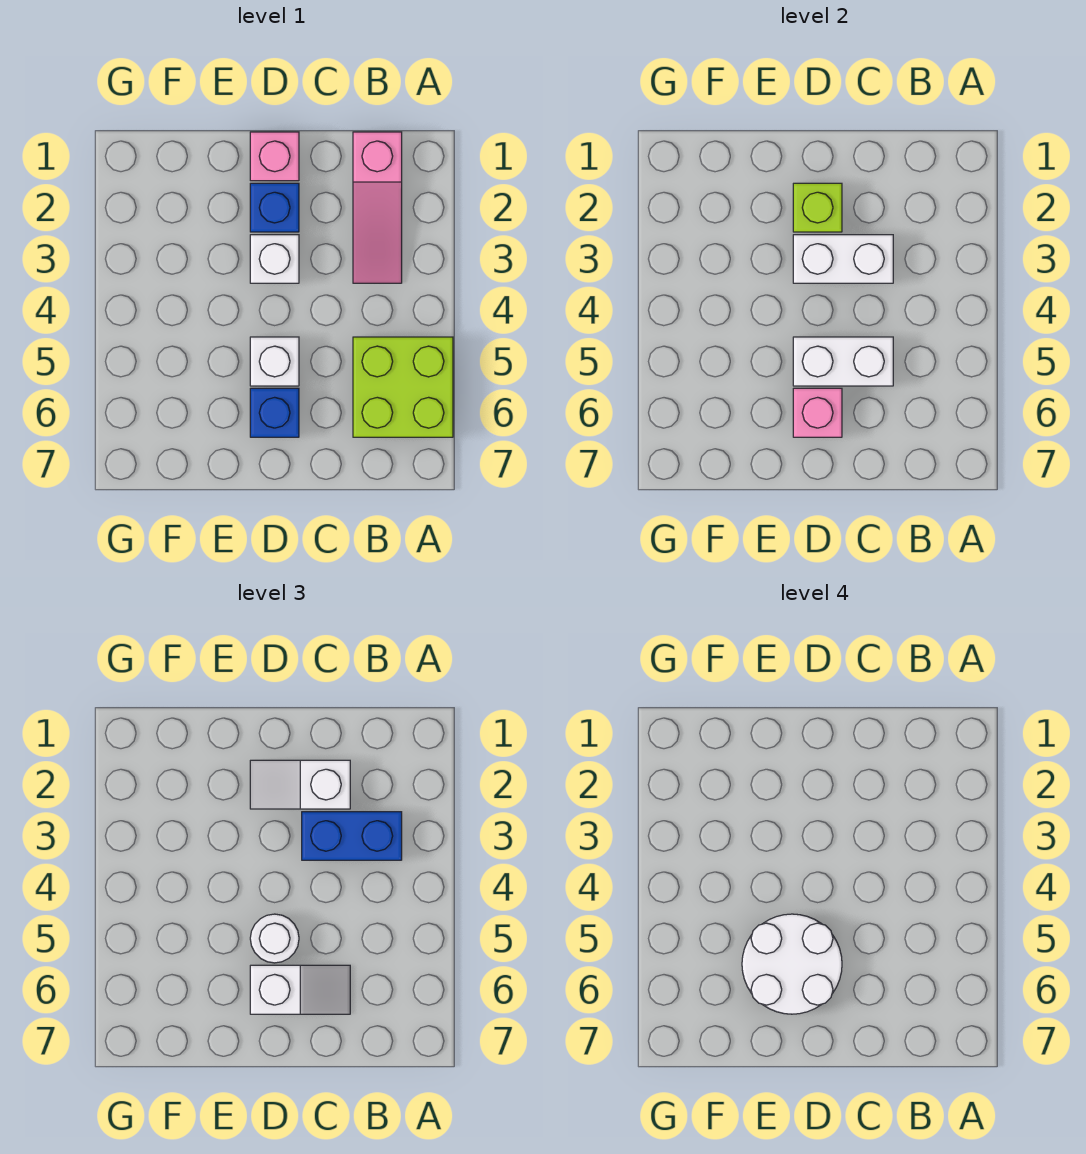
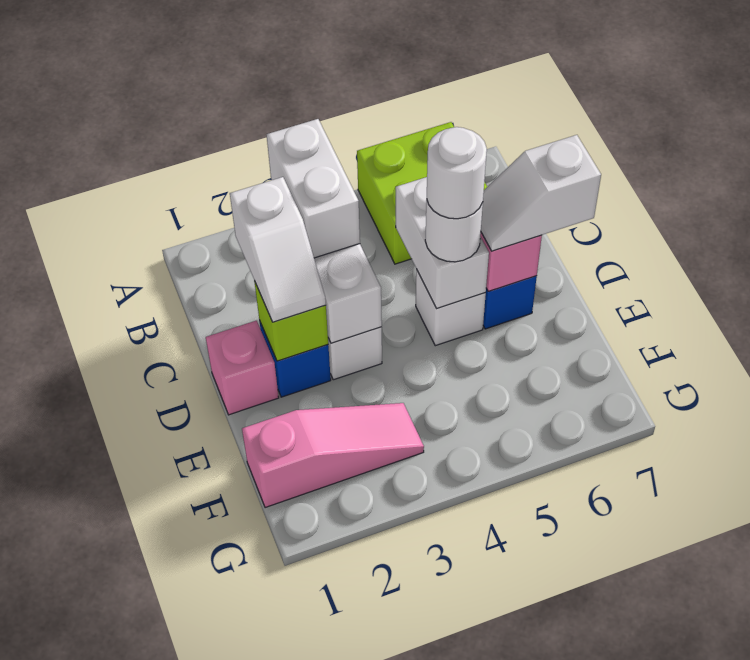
pink 1x3 slope [353,132,402,283] -> pink 1x3 slope moved to [242,403,424,508]
blue 1x2 brick [302,812,402,860] -> white 1x2 brick [267,119,360,258]
white 1x2 slope [250,965,350,1014] -> white 1x2 slope turned to [481,135,601,251]
white 2x2 round brick [742,914,842,1014] -> white 1x1 round brick [427,127,487,219]

